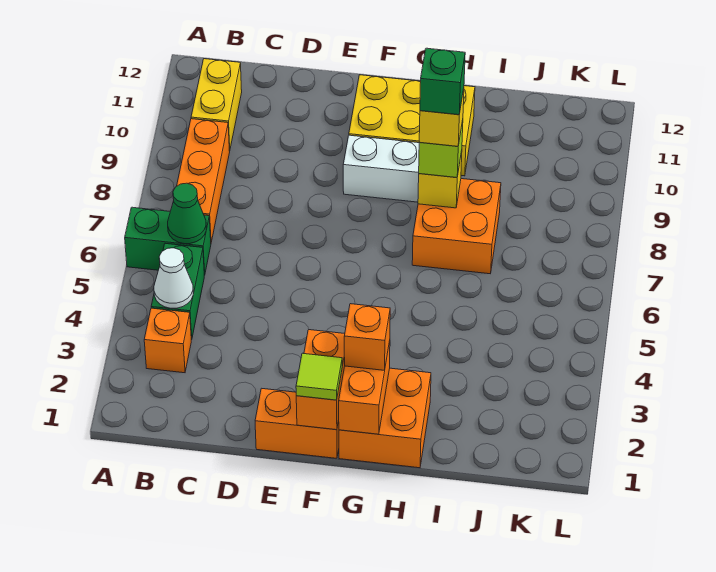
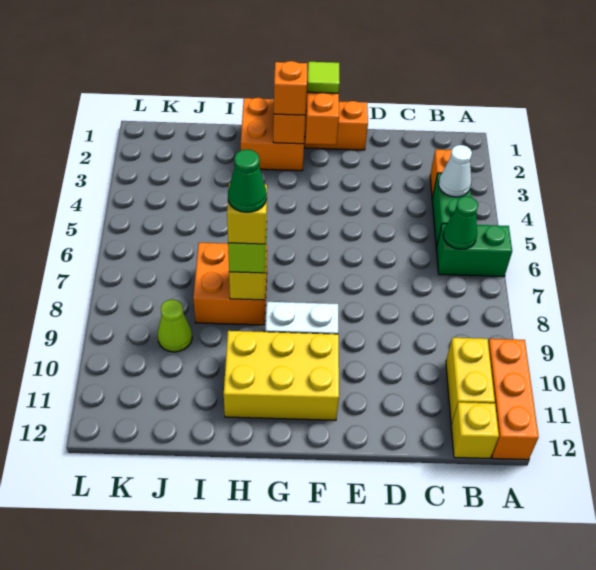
orange 1x3 brick [177,119,230,242] -> orange 1x3 brick moved to [488,339,539,460]
none -> yellow 1x1 brick [451,402,499,458]
green 1x1 brick [420,48,465,115] -> green 1x1 cone [228,149,267,212]
none -> lime 1x1 cone [158,299,192,352]

